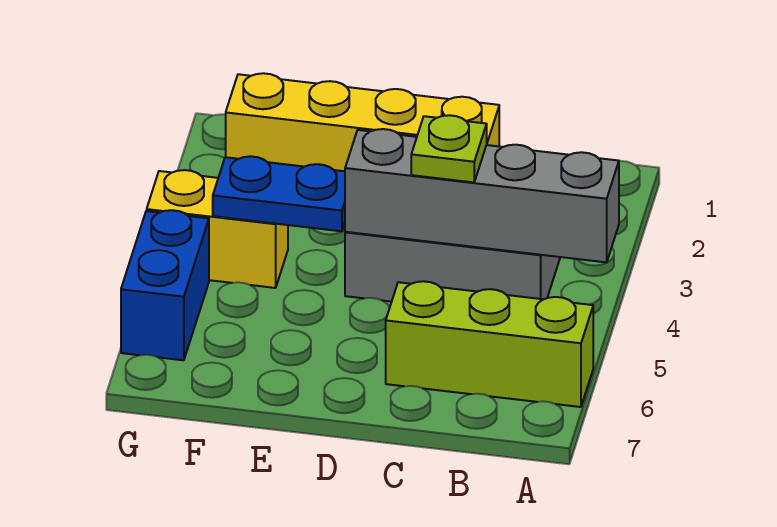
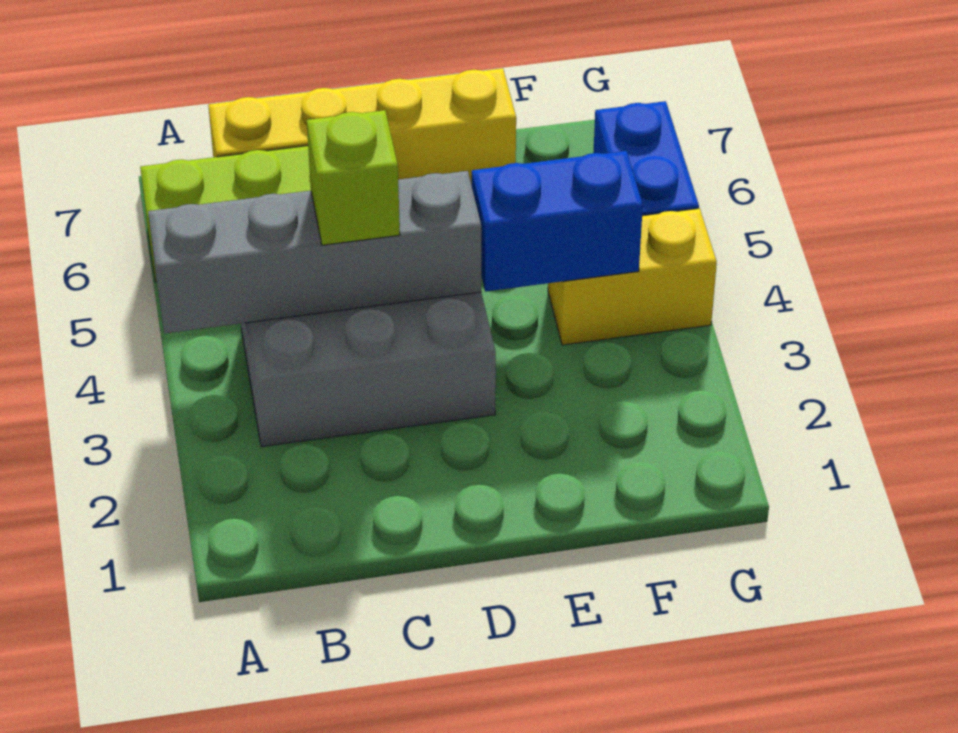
yellow 1x4 brick [226,73,499,171] -> yellow 1x4 brick moved to [208,68,516,185]
lime 1x1 plate [411,115,487,182] -> lime 1x1 brick [307,110,400,245]
blue 1x2 plate [213,156,345,231] -> blue 1x2 brick [472,151,643,291]

